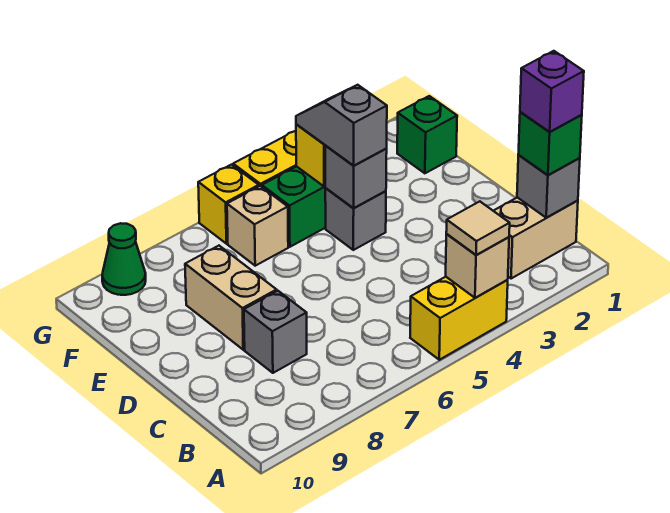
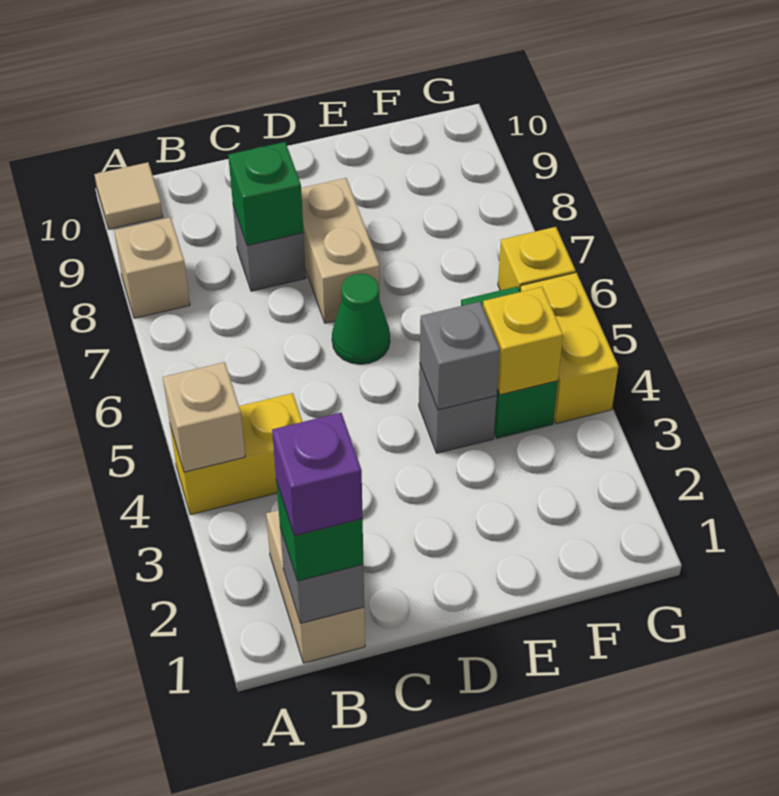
yellow 1x2 brick [410,277,508,360] -> yellow 1x2 brick turned to [170,393,302,515]
tan 1x1 tile [446,201,510,255] -> tan 1x1 tile moved to [94,162,163,229]
tan 1x2 brick [185,246,277,350] -> tan 1x2 brick turned to [301,178,380,323]
grey 1x2 slope [296,85,387,166] -> none
green 1x1 brick [397,96,457,173] -> green 1x1 brick moved to [228,142,303,246]
tan 1x1 brick [227,186,288,266] -> tan 1x1 brick moved to [114,217,190,318]
green 1x1 cone [102,223,146,295] -> green 1x1 cone moved to [332,274,390,364]

